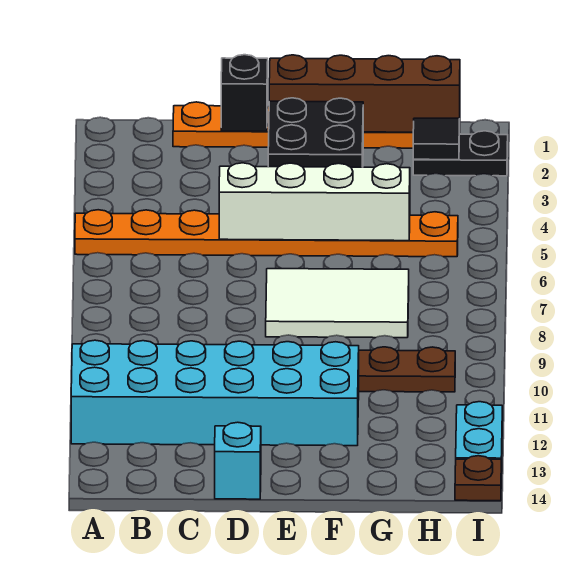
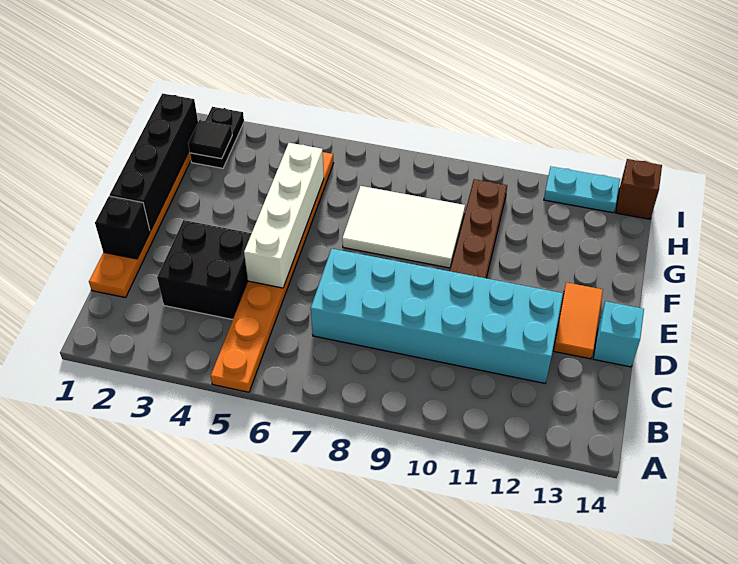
cyan 2x6 brick [71,340,359,446] -> cyan 2x6 brick turned to [311,249,563,383]
none -> orange 1x2 tile [553,282,603,359]
brown 1x4 brick [269,55,460,132] -> black 1x4 brick [110,94,198,231]
black 2x2 brick [268,98,363,167] -> black 2x2 brick moved to [157,220,252,320]
white 2x3 tile [266,269,409,338] -> white 2x3 tile turned to [342,186,465,268]
brown 1x1 plate [455,456,501,501] -> brown 1x1 brick [616,159,662,219]

